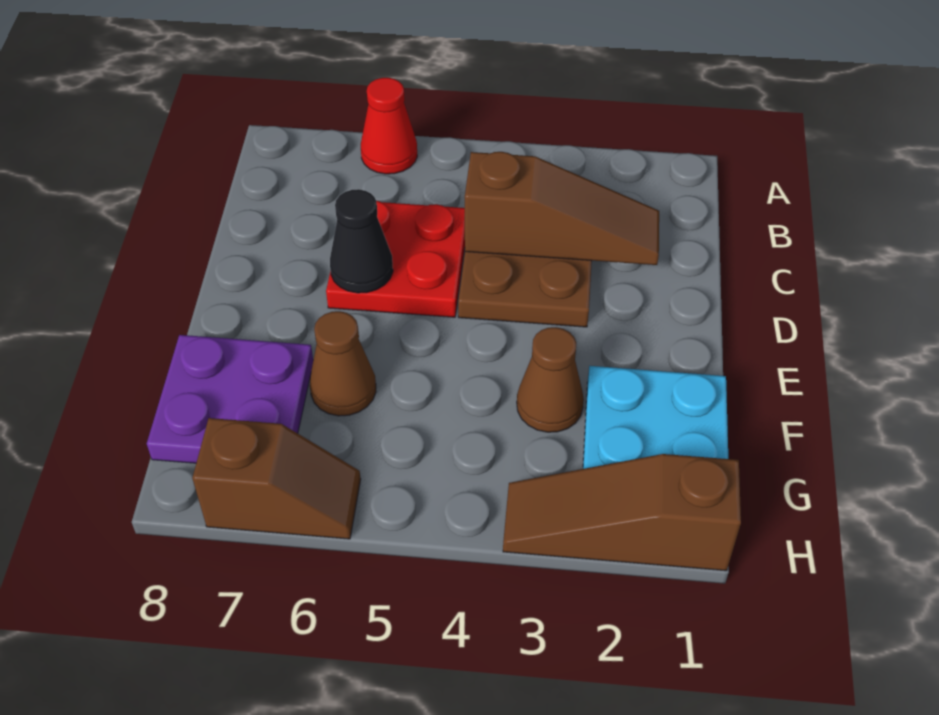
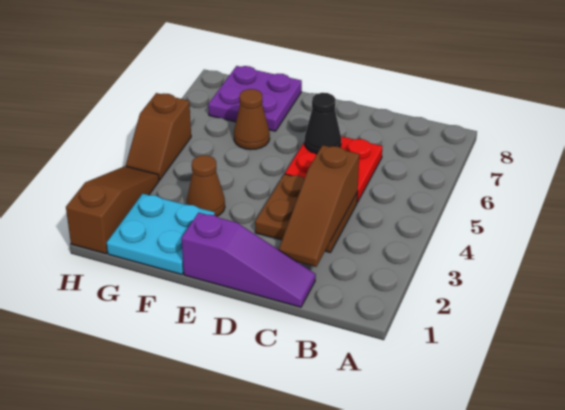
red 1x1 cone [361,78,417,174] -> none
none -> purple 1x3 slope [181,213,316,307]
brown 1x2 slope [192,418,361,539] -> brown 1x2 slope moved to [126,93,191,180]

